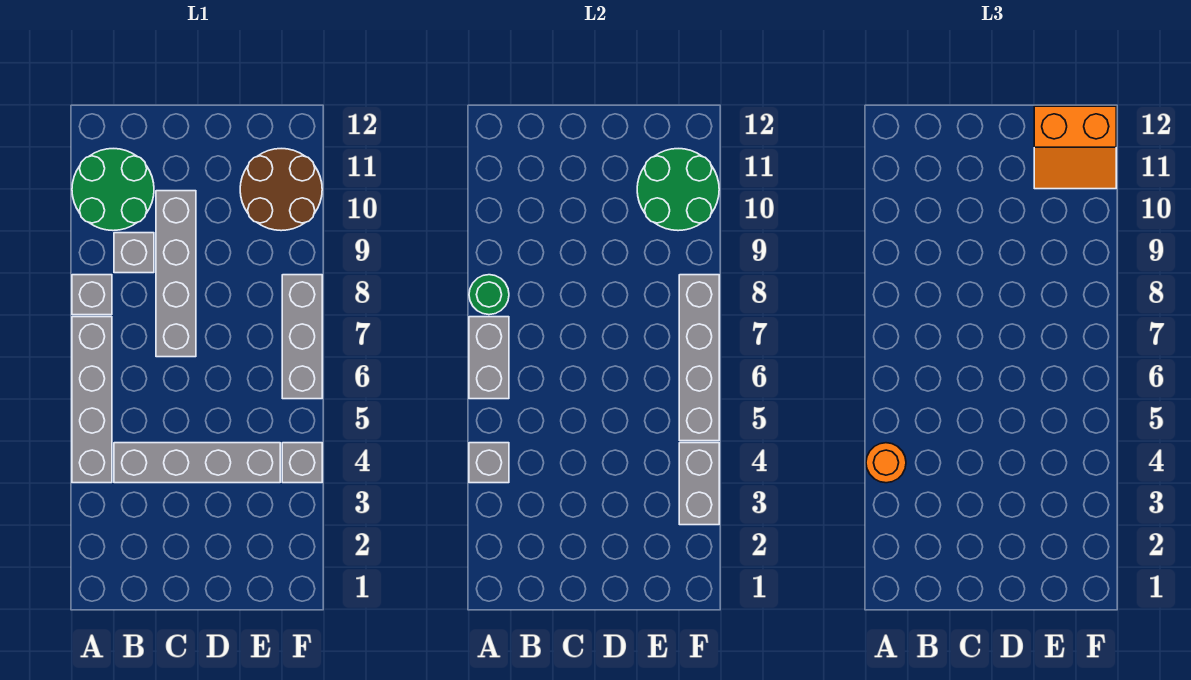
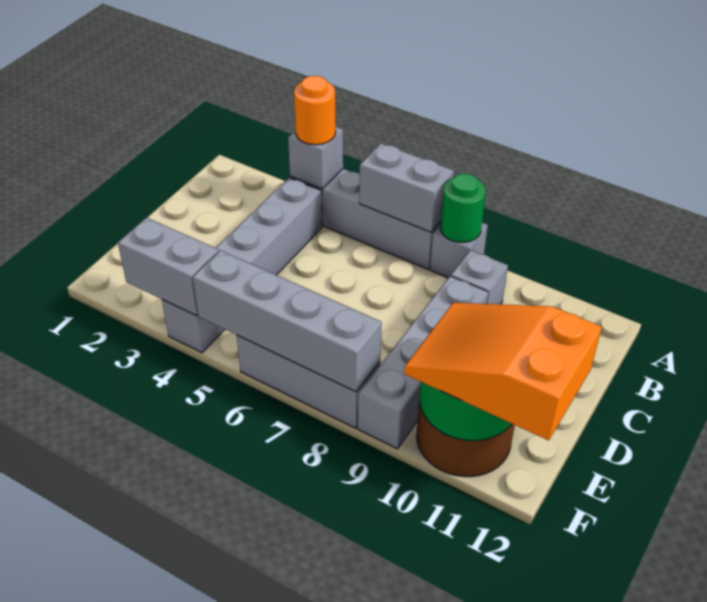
green 2x2 round brick [72,149,154,231] -> none
grey 1x4 brick [156,191,196,357] -> grey 1x4 brick turned to [358,276,488,449]
orange 2x2 slope [1034,106,1116,189] -> orange 2x3 slope [404,303,602,441]

